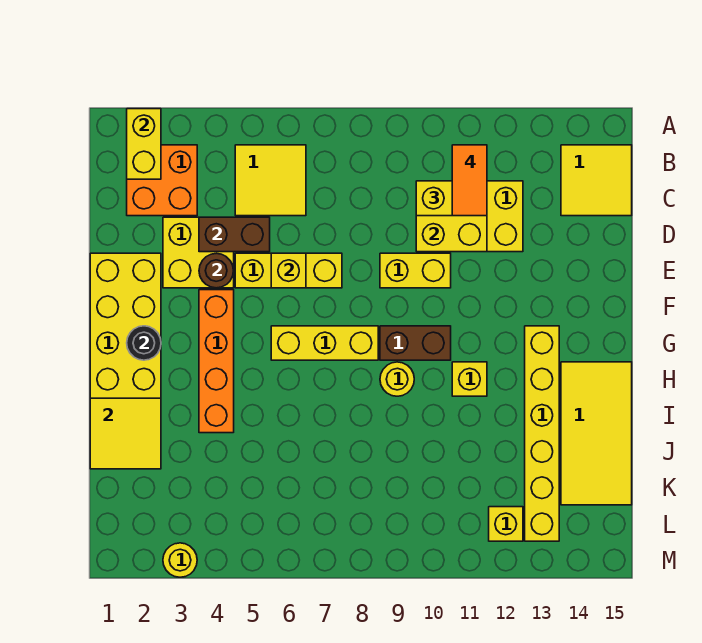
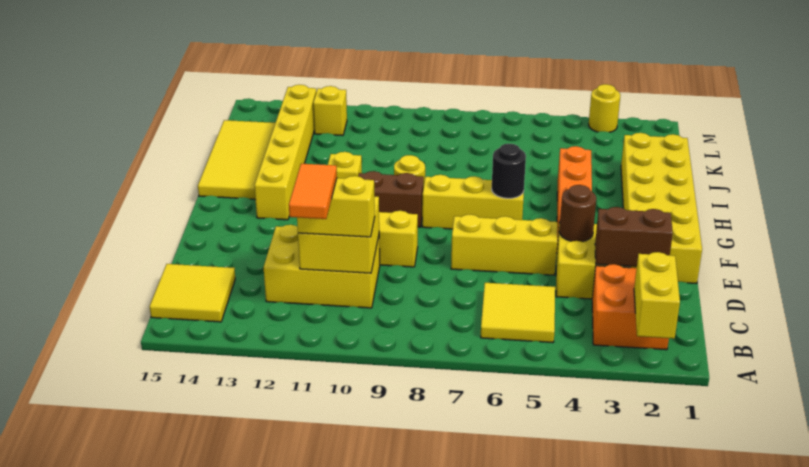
brown 1x2 brick [199,217,270,252] -> brown 1x2 brick moved to [595,207,673,267]
yellow 1x1 brick [271,253,306,288] -> none
black 1x1 round brick [127,326,161,360] -> black 1x1 round brick moved to [492,144,526,198]
yellow 2x2 tile [90,398,161,469] -> none

